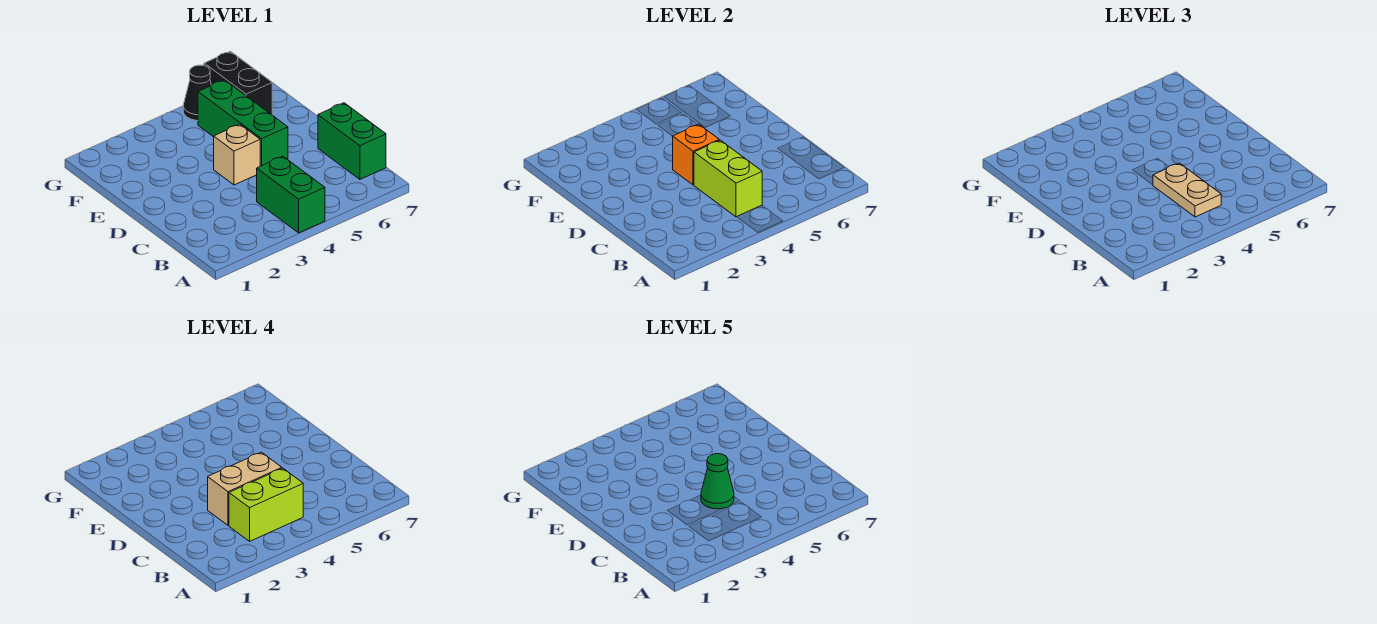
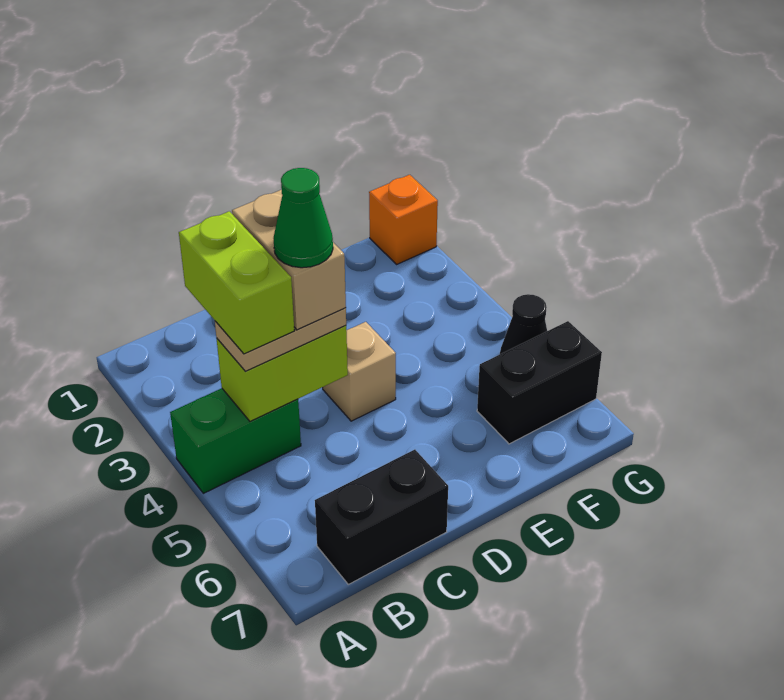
green 1x2 brick [318,103,386,179] -> black 1x2 brick [315,450,448,584]
orange 1x1 brick [673,124,719,185] -> orange 1x1 brick moved to [369,175,438,264]
green 1x3 brick [198,80,288,166] -> none

